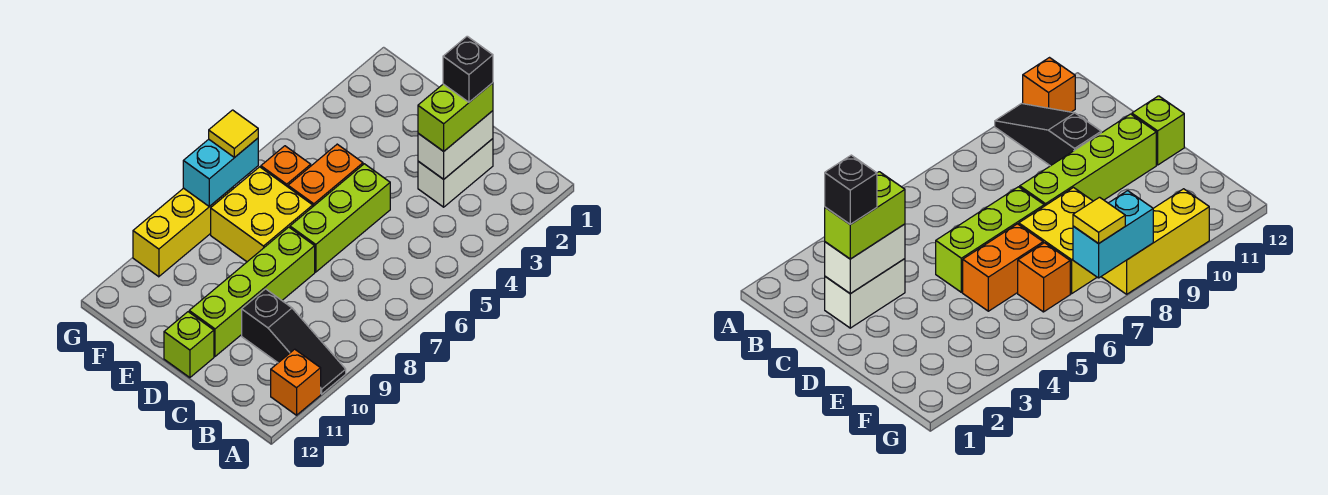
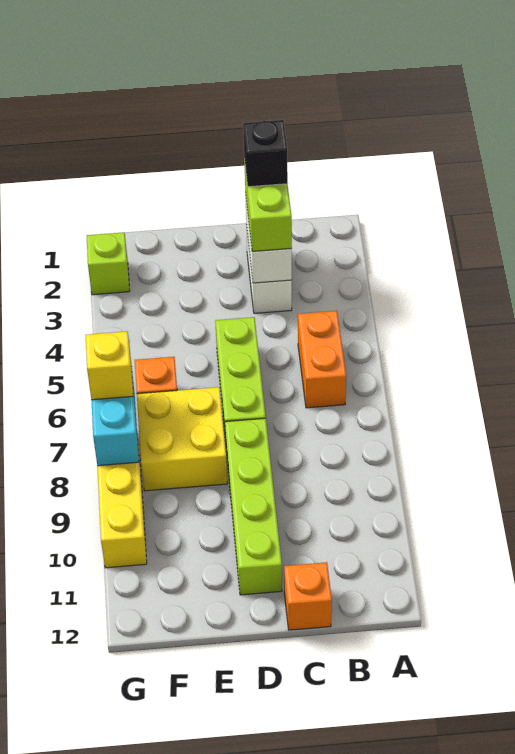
black 1x3 slope [242,289,346,394] -> none
orange 1x1 brick [271,349,321,415] -> orange 1x1 brick moved to [284,562,332,630]
lime 1x1 brick [164,312,214,378] -> lime 1x1 brick moved to [87,232,130,295]
orange 1x2 brick [288,144,363,206] -> orange 1x2 brick moved to [298,311,346,408]
yellow 1x1 tile [209,110,258,157] -> yellow 1x1 brick [86,331,133,400]

